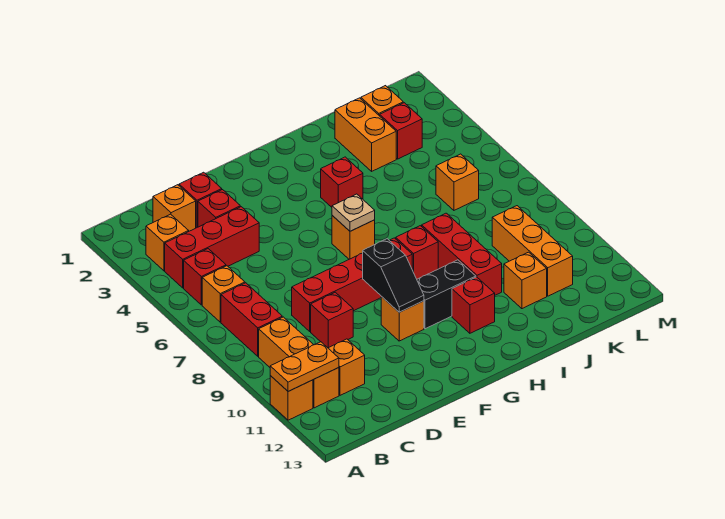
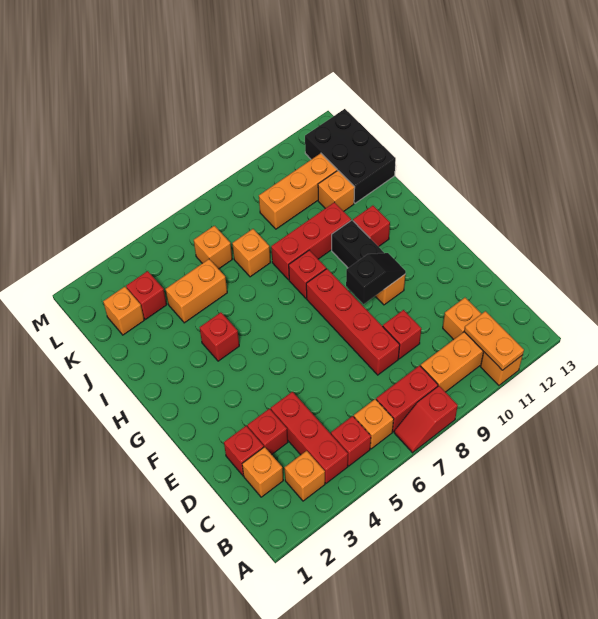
none -> red 1x2 slope [394,386,458,453]
orange 1x1 brick [332,216,375,259] -> orange 1x1 brick moved to [232,229,270,277]
tan 1x1 plate [332,194,375,231] -> none
orange 1x2 brick [335,98,396,171] -> orange 1x2 brick moved to [166,259,227,323]
none -> black 2x3 brick [305,109,396,203]

